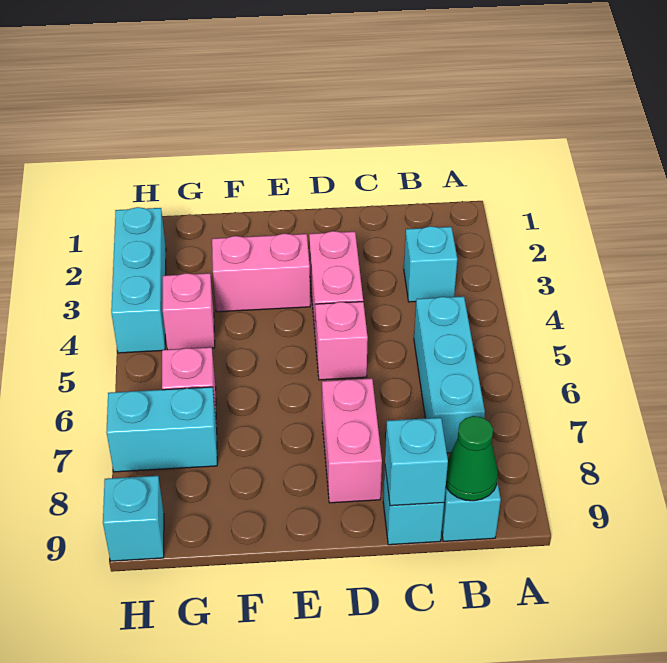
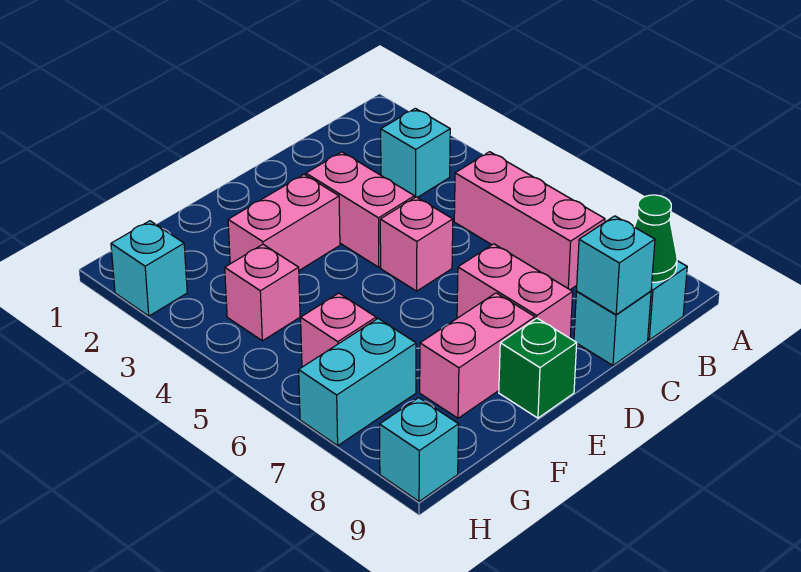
cyan 1x3 brick [414,296,485,453] -> pink 1x3 brick [454,152,605,290]
none -> pink 1x2 brick [420,293,535,418]
none -> green 1x1 brick [499,318,577,418]
cyan 1x3 brick [111,207,166,353] -> cyan 1x1 brick [111,221,187,316]

